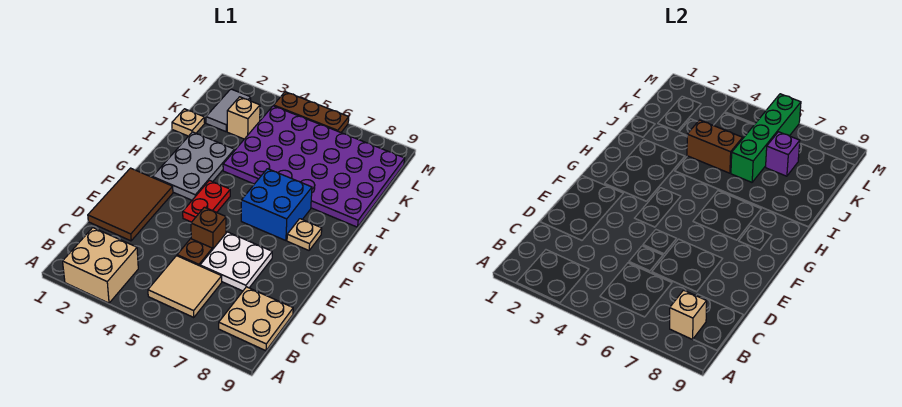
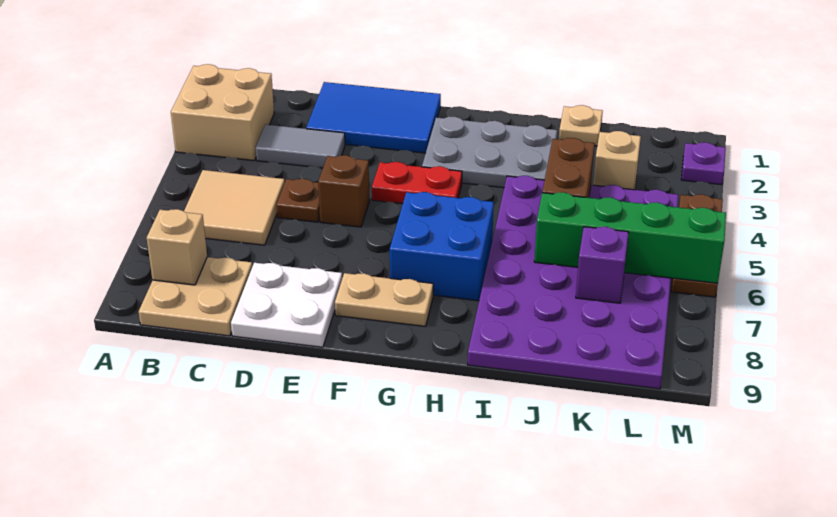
brown 2x3 tile [88,168,173,241] -> blue 2x3 tile [306,82,441,153]
white 2x2 plate [200,232,272,291] -> white 2x2 plate moved to [231,263,342,347]
tan 1x1 plate [287,219,322,250] -> tan 1x2 plate [335,273,433,326]
grey 1x2 tile [206,89,251,132] -> grey 1x2 tile moved to [256,125,345,168]
none -> purple 1x1 plate [681,142,726,185]

